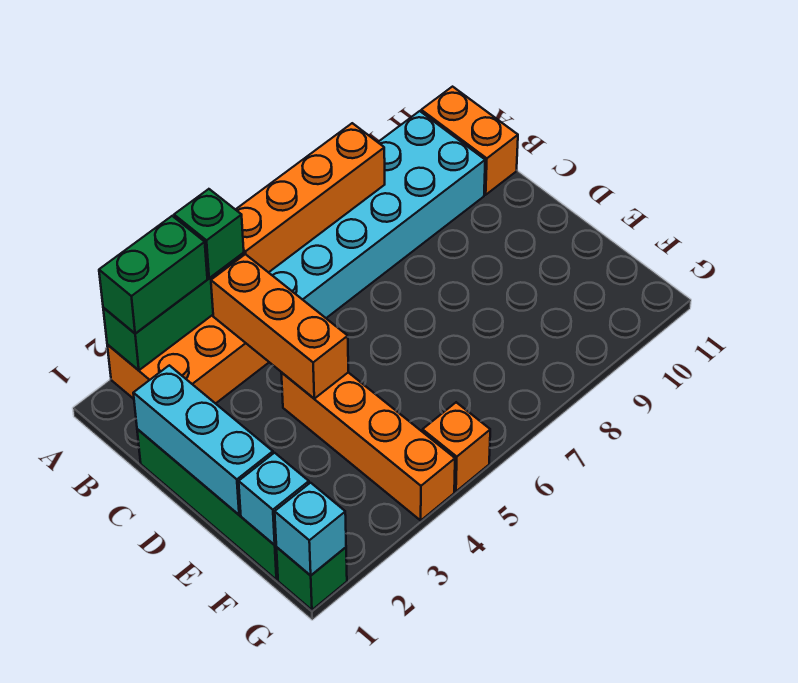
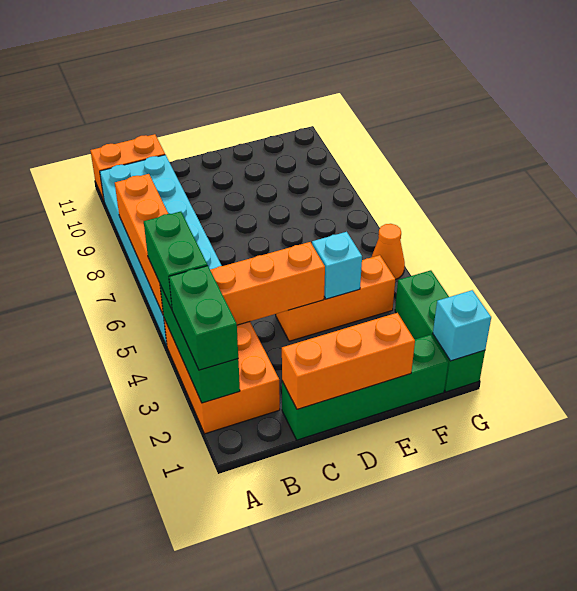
green 1x1 brick [174,189,244,278] -> green 1x2 brick [144,212,207,309]
cyan 1x3 brick [133,365,273,515] -> orange 1x3 brick [282,313,415,409]
orange 1x4 brick [281,373,455,520] -> orange 1x3 brick [276,255,395,341]
cyan 1x1 brick [239,453,309,545] -> cyan 1x1 brick moved to [312,232,362,299]
green 1x1 brick [276,547,347,610] -> green 1x3 brick [395,270,485,392]
orange 1x1 brick [423,402,490,491] -> orange 1x1 cone [372,224,405,280]

